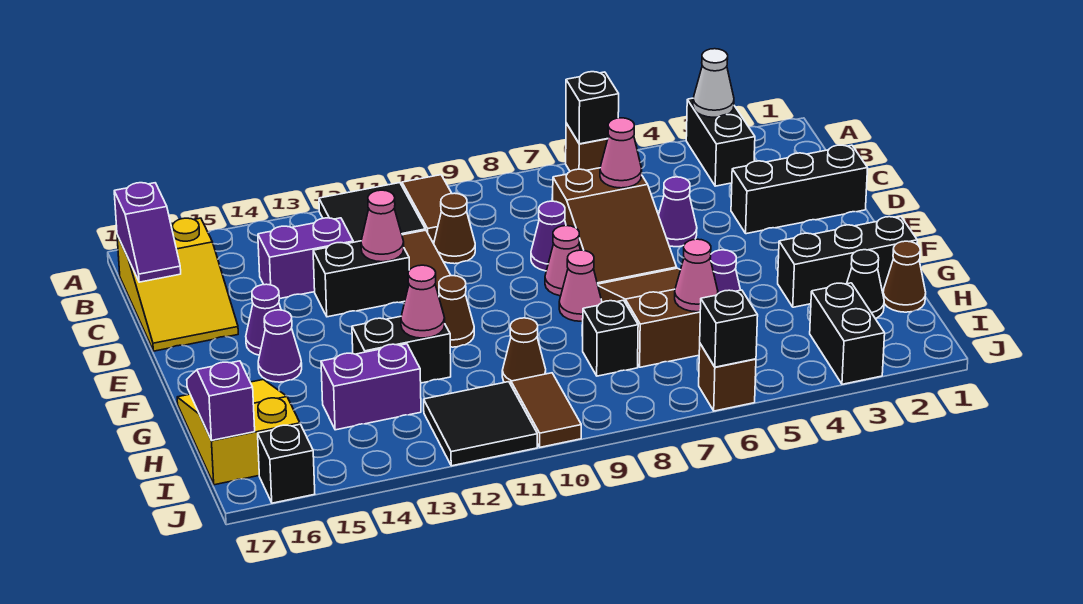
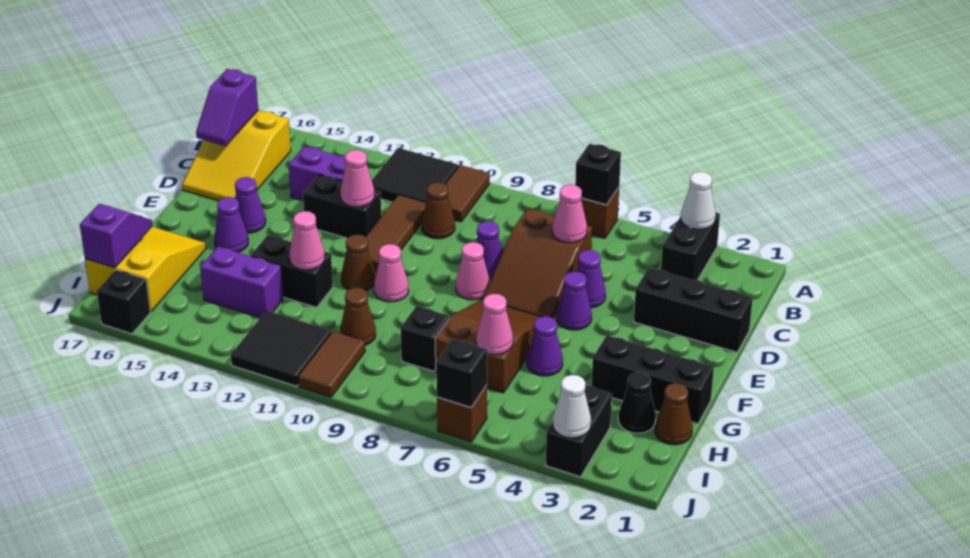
none -> purple 1x1 cone [556,272,592,330]
pink 1x1 cone [559,250,602,321] -> pink 1x1 cone moved to [374,244,409,302]
none -> white 1x1 cone [553,375,591,438]

